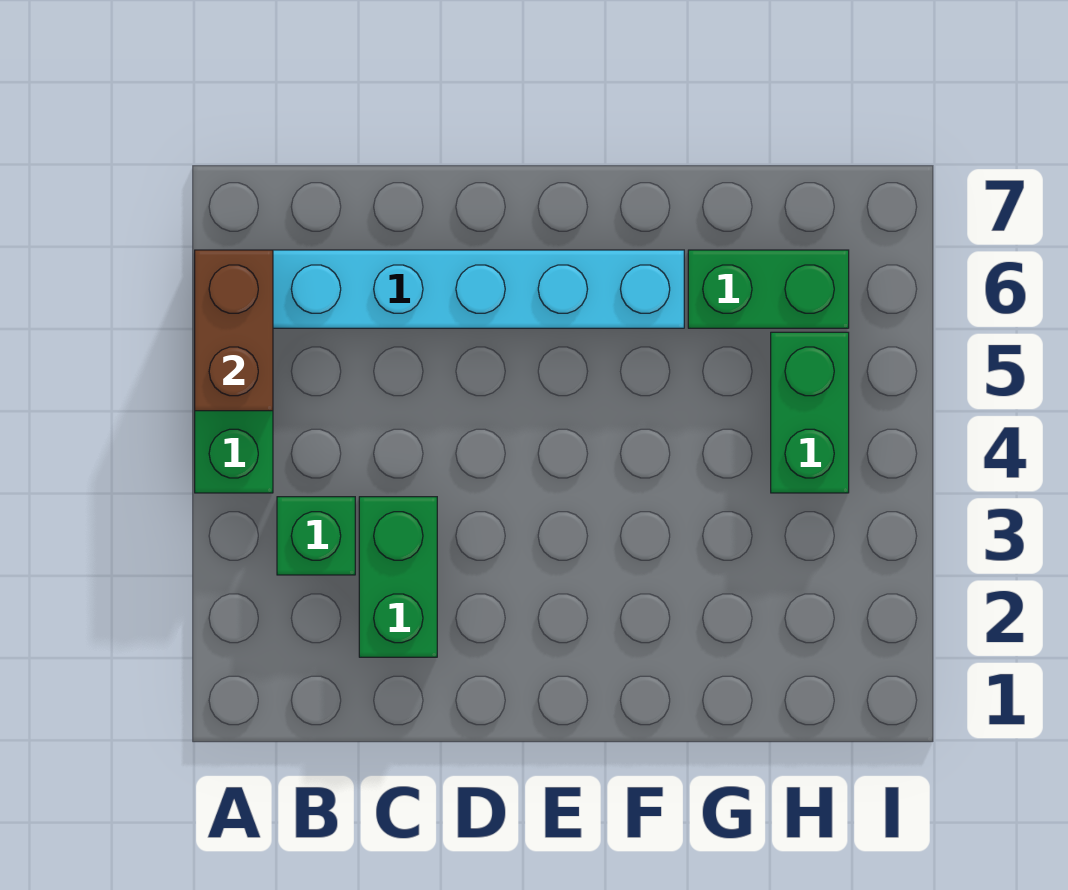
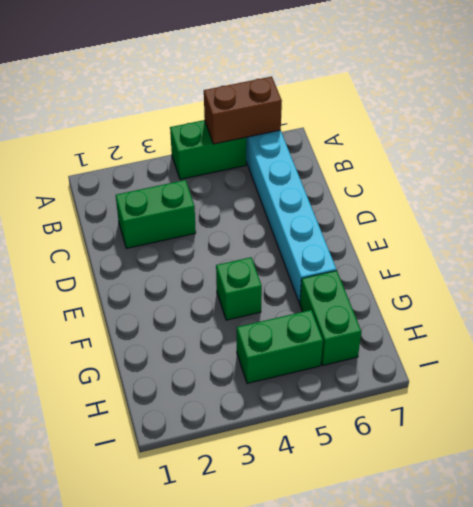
green 1x1 brick [277,497,355,575] -> green 1x1 brick moved to [216,257,262,320]

